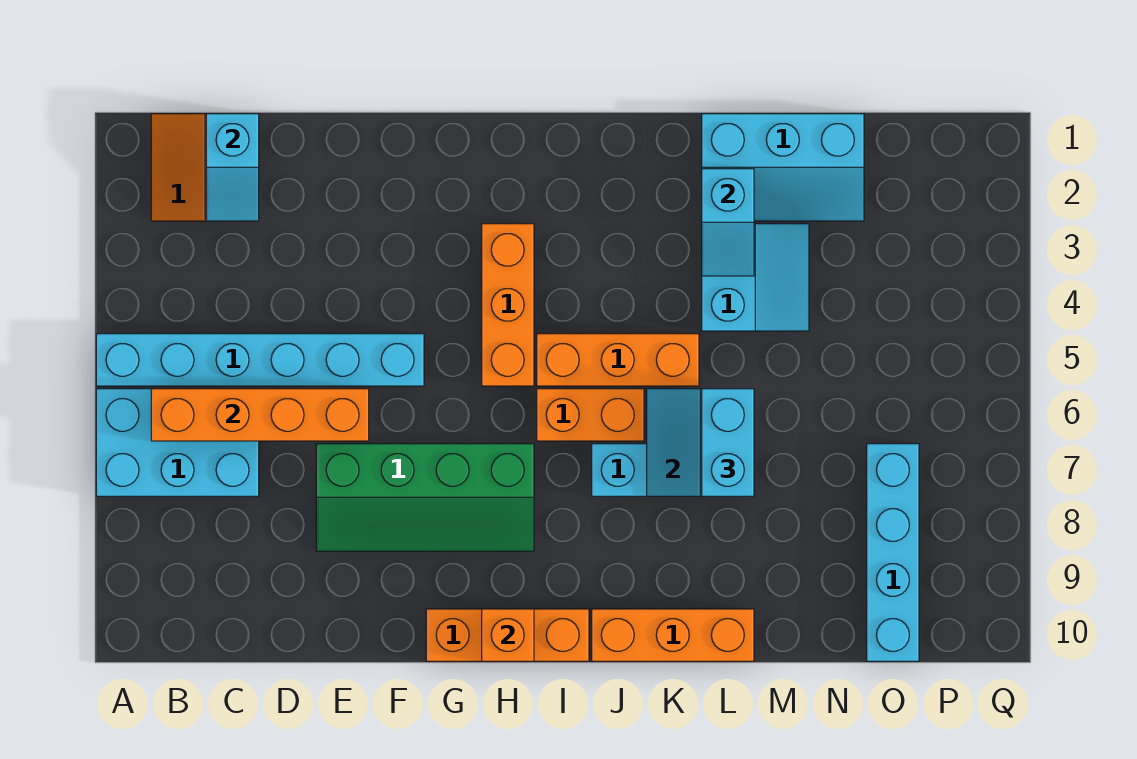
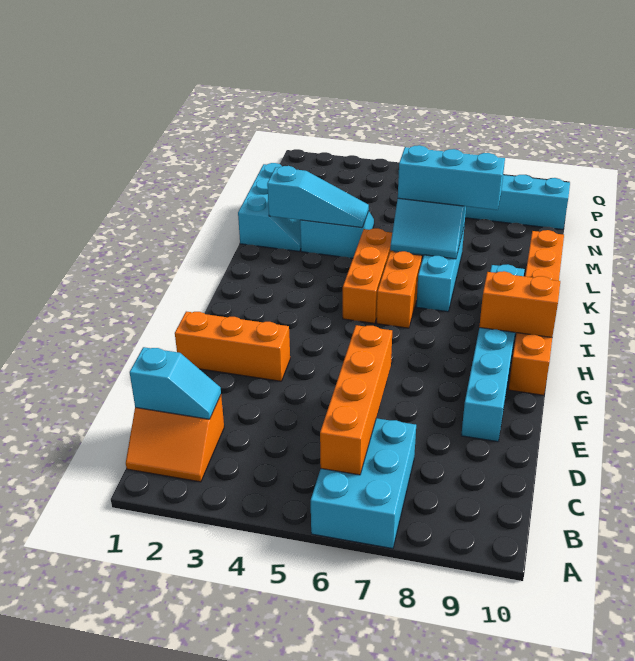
cyan 1x6 brick [96,334,424,386] -> cyan 1x6 brick moved to [461,264,525,442]
green 2x4 slope [316,444,534,551] -> none
orange 1x3 brick [482,224,534,386] -> orange 1x3 brick moved to [175,312,290,381]
orange 1x1 brick [482,609,534,661] -> orange 1x2 brick [479,271,560,337]
cyan 1x2 slope [702,169,754,276] -> cyan 1x3 slope [267,166,369,228]
cyan 1x2 brick [702,389,754,496] -> cyan 1x3 brick [398,145,505,210]

